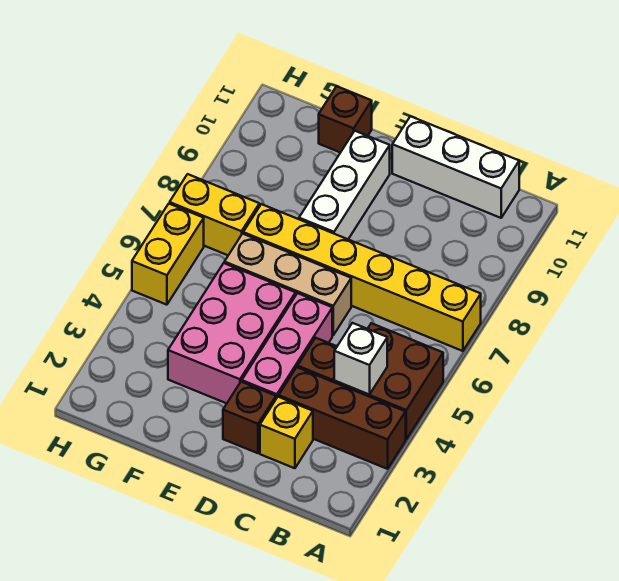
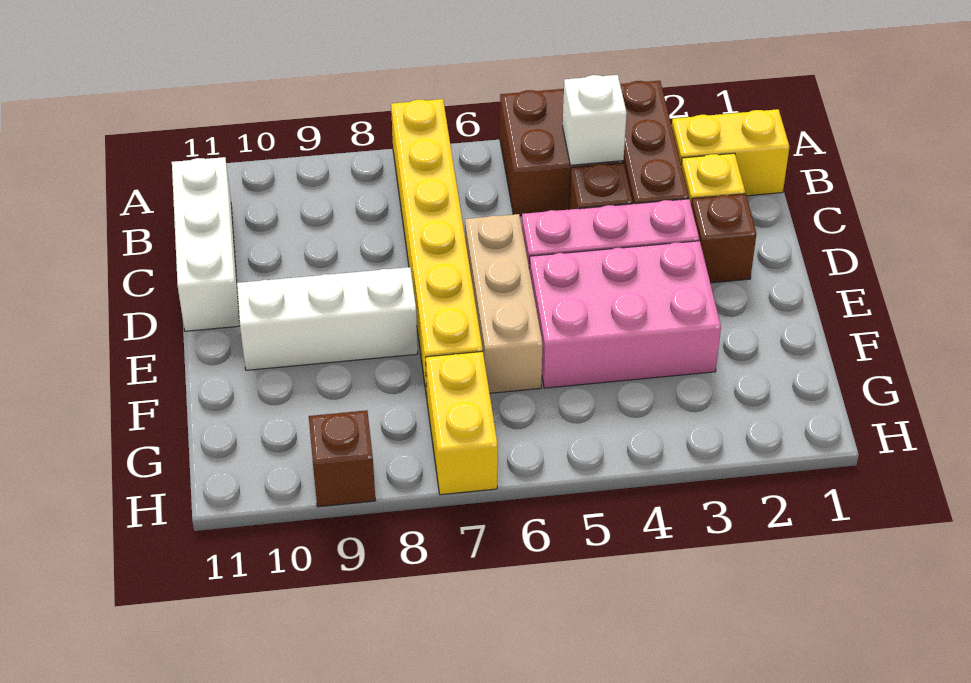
brown 1x1 brick [319,86,372,153] -> brown 1x1 brick moved to [309,410,375,507]
yellow 1x2 brick [132,204,204,305] -> yellow 1x2 brick moved to [672,109,789,196]

